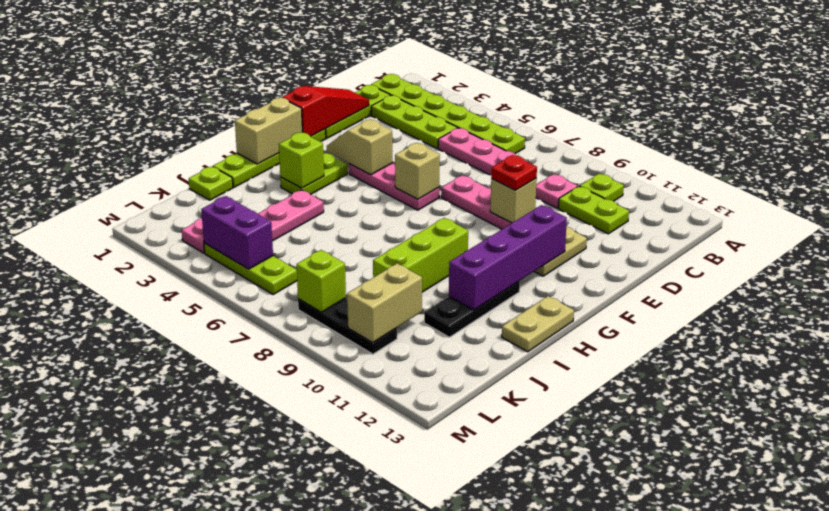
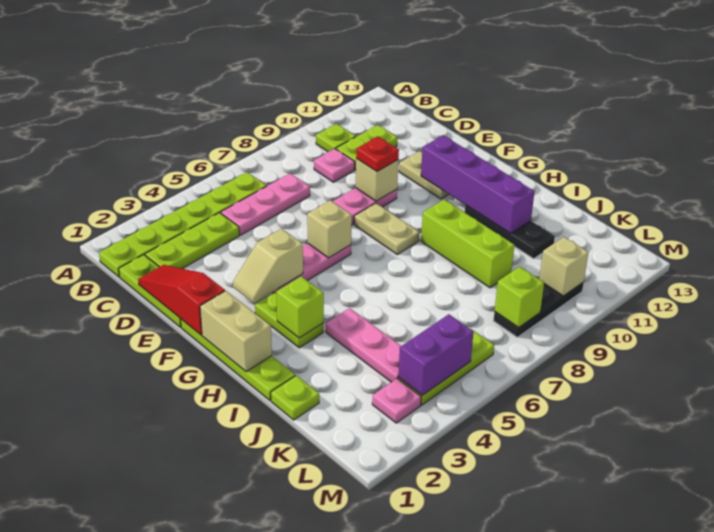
tan 1x2 plate [502,296,574,352] -> tan 1x2 plate moved to [354,203,419,255]
tan 1x2 brick [347,263,422,343] -> tan 1x1 brick [539,237,589,296]

